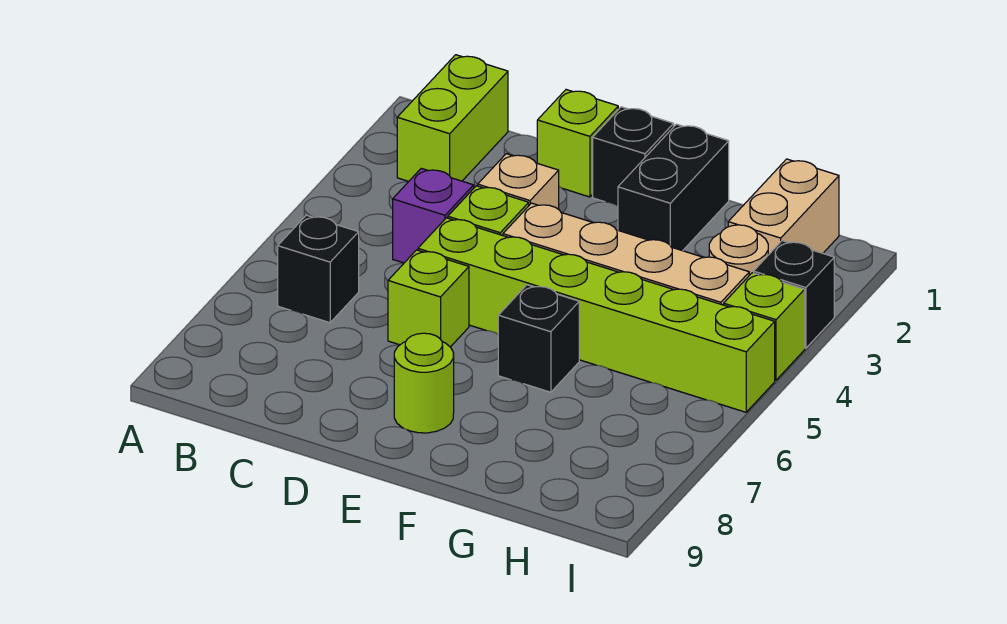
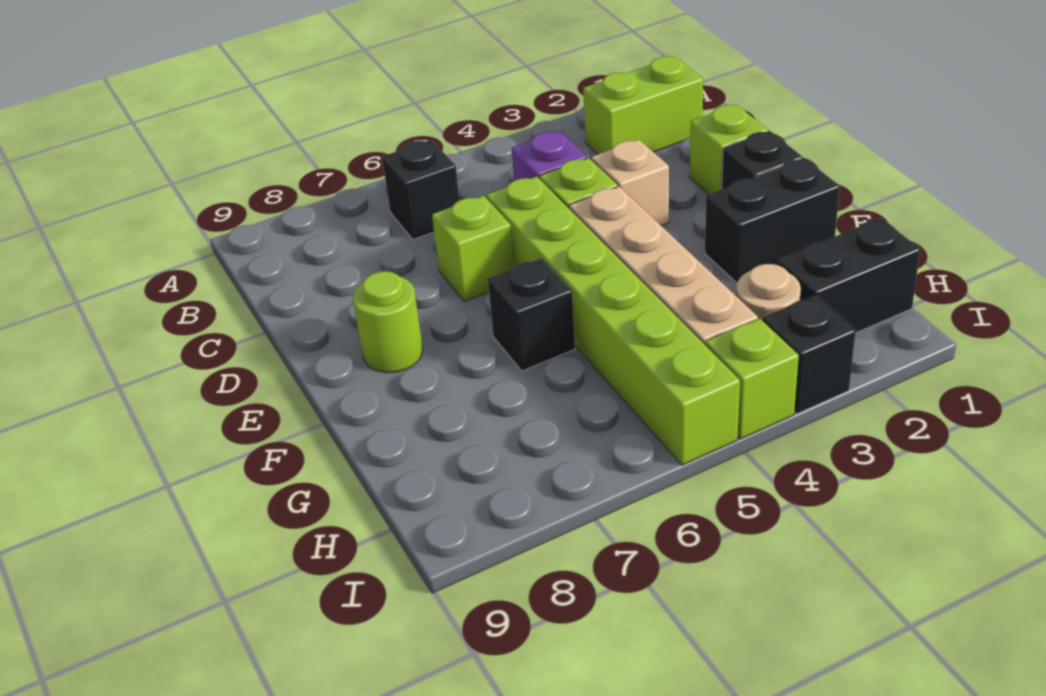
tan 1x2 brick [728,159,839,255] -> black 1x2 brick [778,218,920,333]

